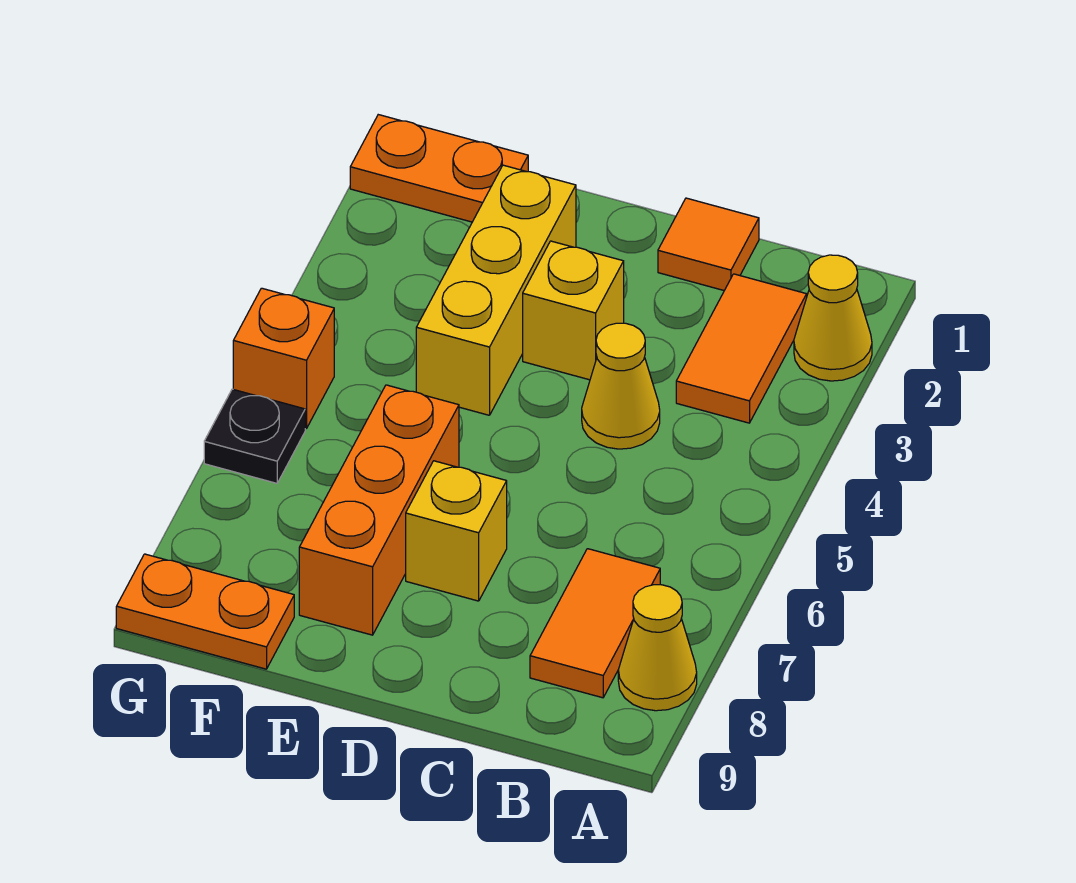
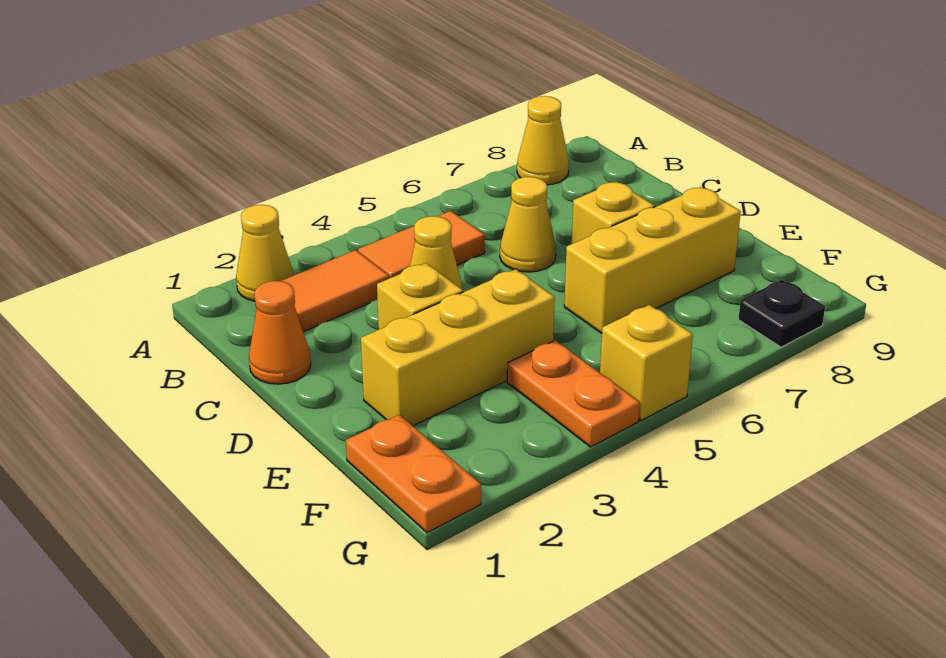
orange 1x2 tile [530,549,660,698] -> orange 1x2 tile moved to [358,211,485,279]
orange 1x1 tile [658,198,759,290] -> orange 1x1 cone [249,281,311,384]
none -> yellow 1x1 cone [500,177,556,272]
orange 1x3 brick [299,385,459,635] -> yellow 1x3 brick [564,187,741,333]
orange 1x2 plate [116,554,294,669] -> orange 1x2 plate moved to [507,340,640,447]
orange 1x1 brick [233,288,334,429] -> yellow 1x1 brick [600,305,693,421]
black 1x1 plate [204,389,305,483] -> black 1x1 plate moved to [738,280,825,347]

